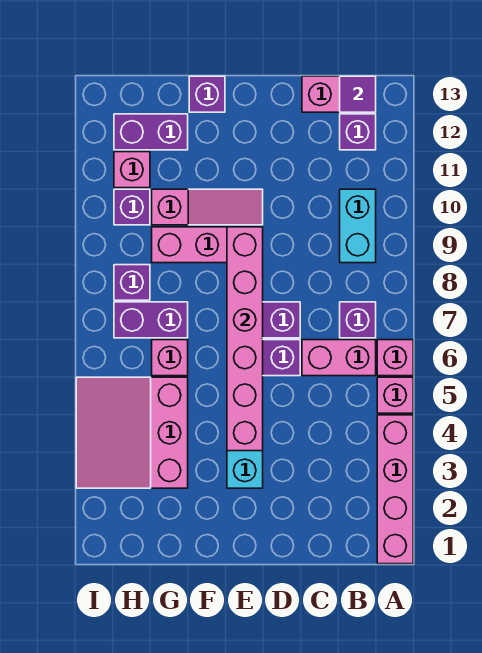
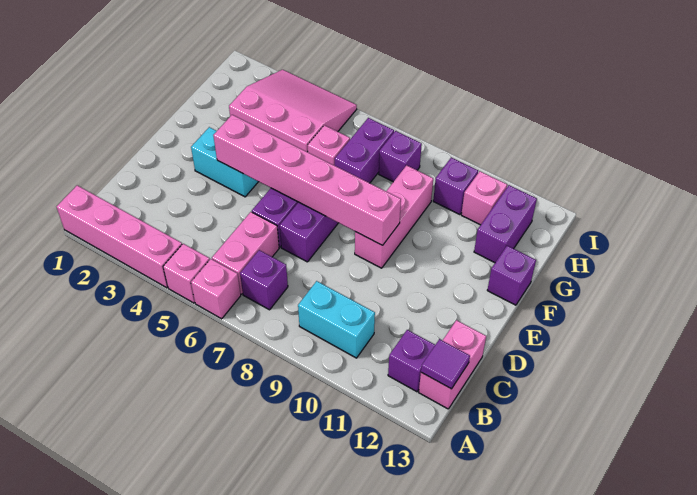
pink 1x3 slope [152,189,263,225] -> none

